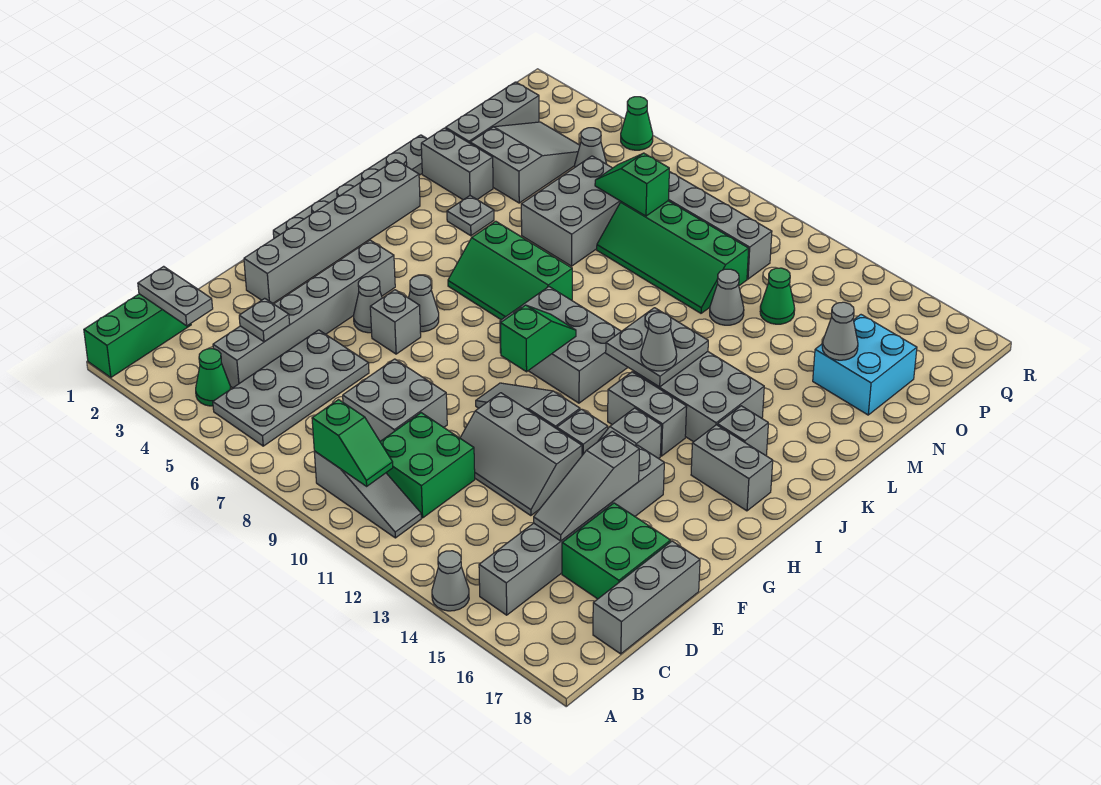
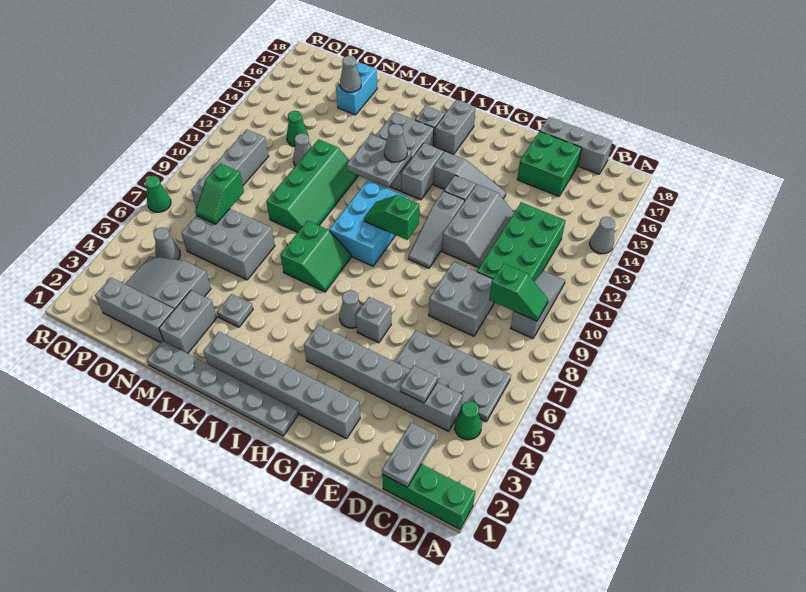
green 1x2 slope [312,400,393,486] -> green 1x2 slope turned to [489,263,548,321]
grey 1x6 brick [479,445,664,615] -> none
green 2x2 brick [380,413,475,518] -> green 2x4 brick [477,202,566,281]
grey 1x3 slope [534,431,639,541] -> none
grey 1x1 cone [354,276,382,333] -> none
grey 2x3 brick [500,287,628,403] -> cyan 2x3 brick [330,180,409,266]
green 2x3 slope [448,221,572,320] -> green 2x2 slope [280,221,351,292]
green 2x4 slope [597,201,749,313] -> green 2x4 slope moved to [266,139,359,232]
cyan 2x2 brick [813,315,917,415] -> cyan 1x2 brick [336,62,377,115]
green 1x1 cone [621,97,653,150] -> green 1x1 cone moved to [145,176,171,212]

